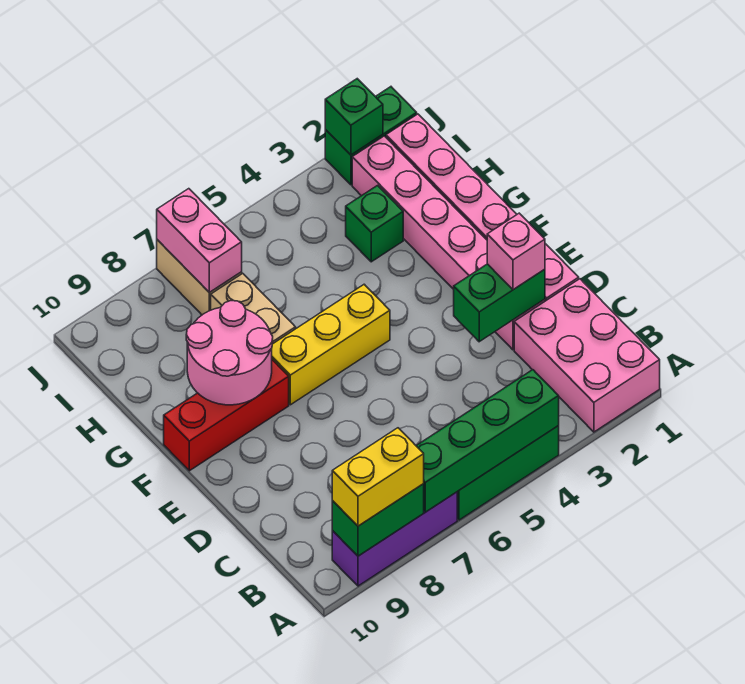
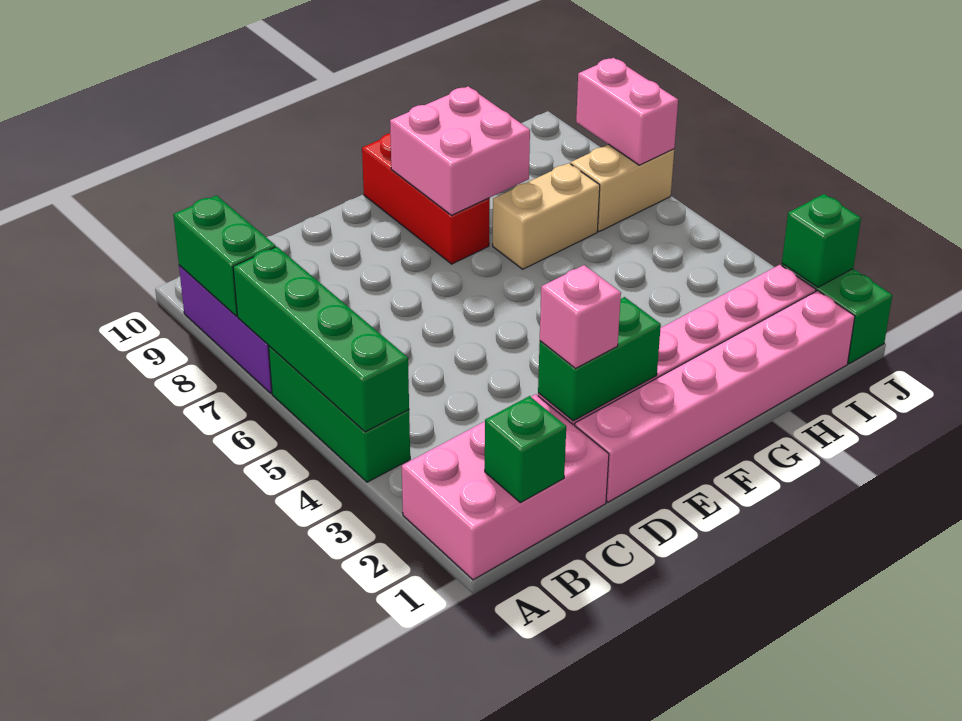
yellow 1x2 brick [332,428,424,526] -> none
green 1x2 brick [454,264,545,342] -> green 1x2 brick turned to [538,297,661,421]
yellow 1x3 brick [272,284,390,405] -> none
pink 2x2 round brick [186,301,273,405] -> pink 2x2 brick [390,86,530,215]
green 1x1 brick [346,185,403,262] -> green 1x1 brick moved to [485,396,566,503]
pink 1x2 brick [157,189,242,293] -> pink 1x2 brick turned to [576,58,678,165]

